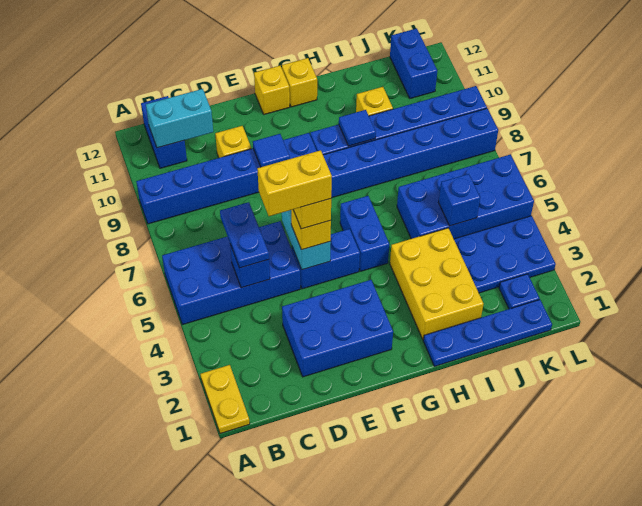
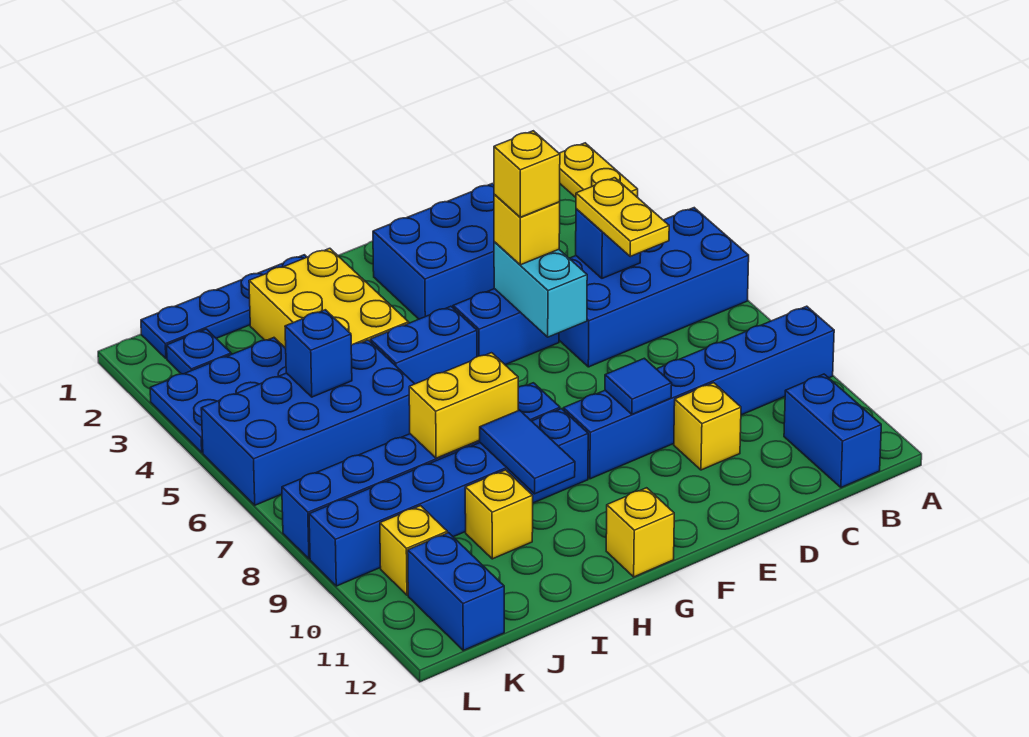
cyan 1x2 brick [146,89,213,148] -> none
blue 1x2 plate [220,202,269,268] -> yellow 1x2 plate [576,178,669,256]
yellow 1x2 brick [257,150,332,216] -> yellow 1x2 brick moved to [409,353,518,458]
yellow 1x1 brick [254,66,290,114] -> yellow 1x1 brick moved to [380,506,447,595]
blue 1x2 brick [340,196,389,271] -> blue 1x2 brick turned to [370,306,477,384]
blue 1x1 tile [339,110,376,146] -> blue 1x2 tile [480,410,575,494]

